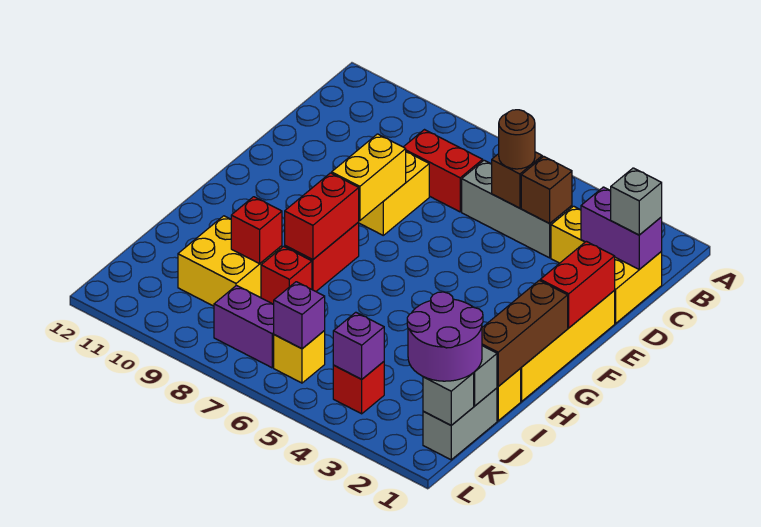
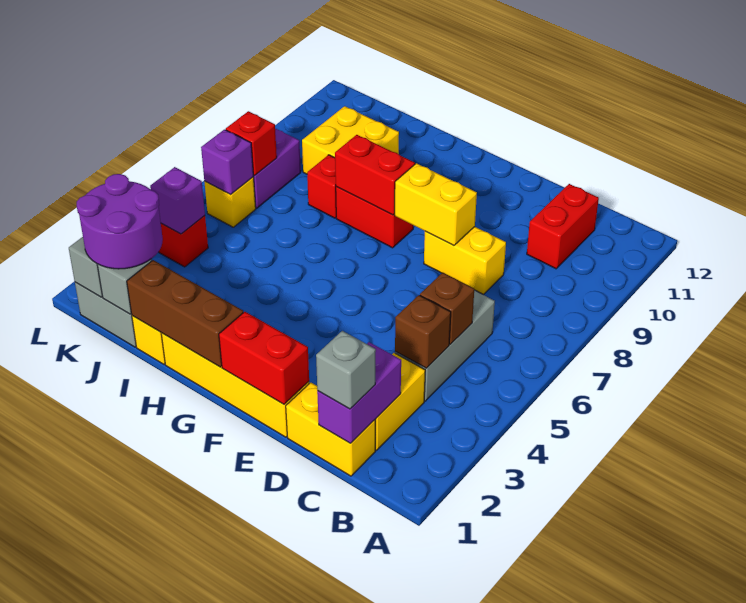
brown 1x1 round brick [499,110,535,169] -> none
red 1x2 brick [404,130,483,212] -> red 1x2 brick moved to [527,184,599,269]
red 1x1 brick [231,197,282,264] -> red 1x1 brick moved to [226,111,277,176]

